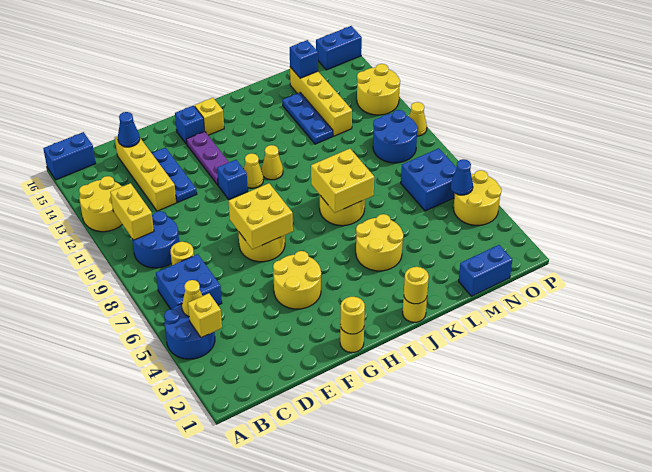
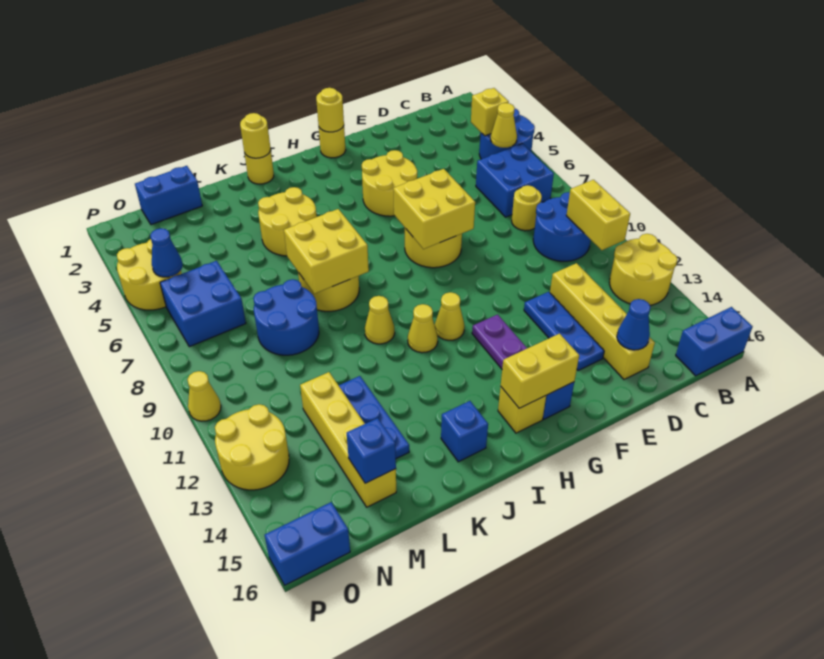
blue 1x1 brick [217,160,248,199] -> blue 1x1 brick moved to [441,401,488,462]
none -> yellow 1x2 brick [501,334,579,408]
none -> yellow 1x1 cone [365,296,395,344]
blue 2x2 round brick [373,110,418,163] -> blue 2x2 round brick moved to [253,279,319,355]

